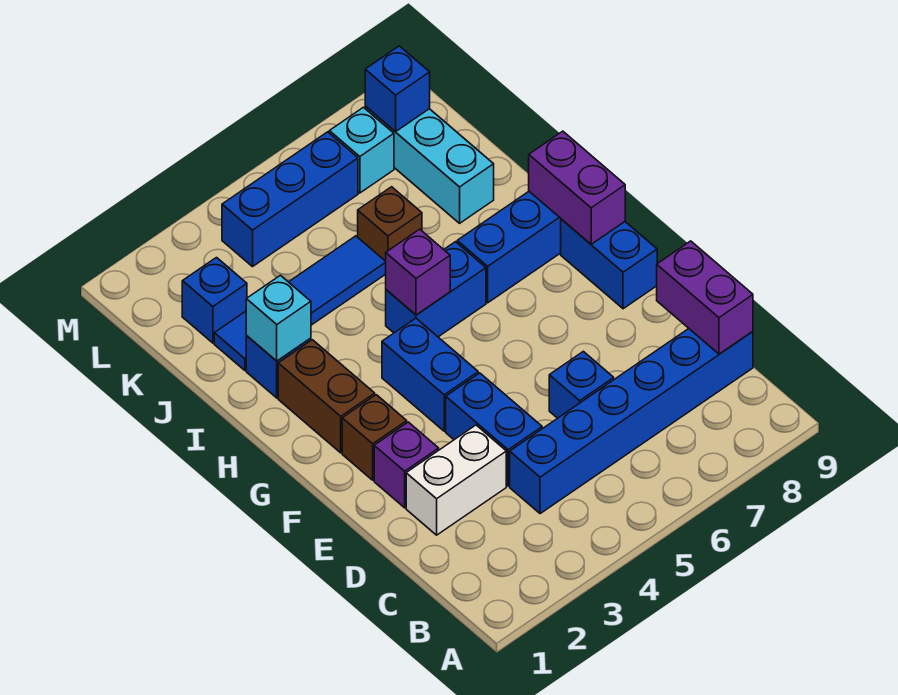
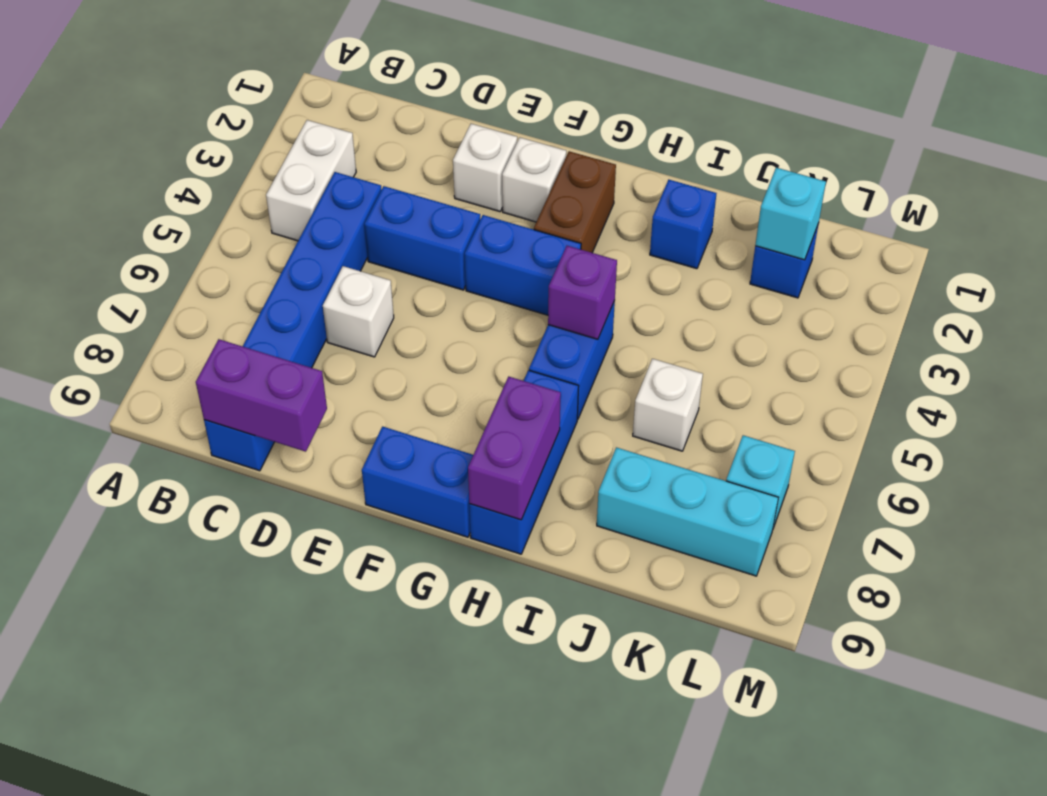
white 1x2 brick [406,425,506,535] -> white 1x2 brick moved to [266,120,356,241]
blue 1x1 brick [549,351,614,418] -> white 1x1 brick [323,266,394,357]
purple 1x1 brick [374,422,439,508] -> white 1x1 brick [453,124,517,212]
brown 1x1 brick [342,395,407,480] -> white 1x1 brick [502,138,566,222]
brown 1x2 brick [278,340,375,453] -> brown 1x2 brick turned to [534,151,616,253]
purple 1x2 brick [529,131,625,244] -> purple 1x2 brick turned to [468,377,561,520]
cyan 1x1 brick [246,275,311,361] -> cyan 1x1 brick moved to [755,168,826,260]
blue 1x4 tile [214,236,386,370] -> none
brown 1x1 brick [358,187,422,261] -> white 1x1 brick [633,359,703,451]
blue 1x3 brick [222,132,358,267] -> none
blue 1x1 brick [365,46,430,132] -> none

